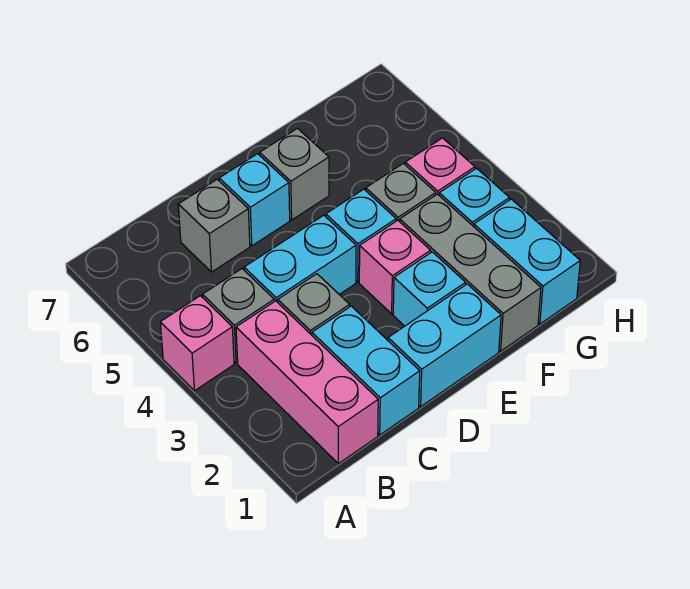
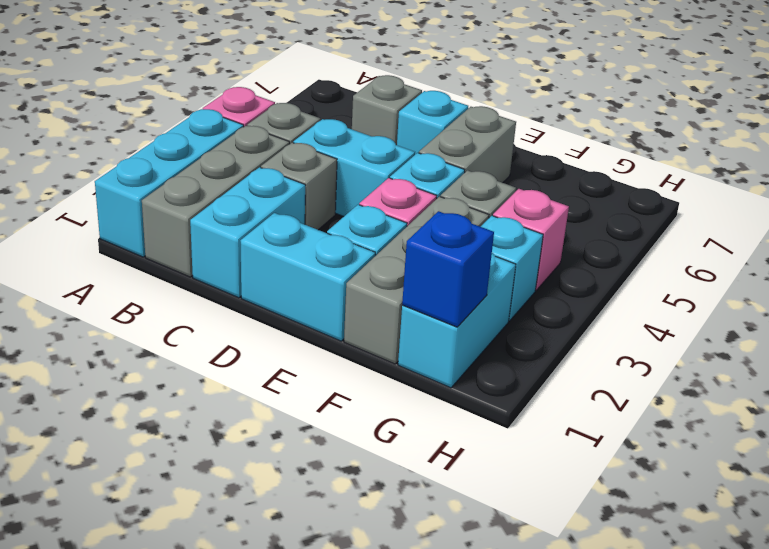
none -> cyan 1x3 brick [95,109,244,257]
pink 1x3 brick [236,301,378,464] -> grey 1x3 brick [142,126,290,277]
grey 1x1 brick [260,128,329,220] -> grey 1x2 brick [419,106,516,183]
none -> blue 1x1 brick [402,211,494,327]

